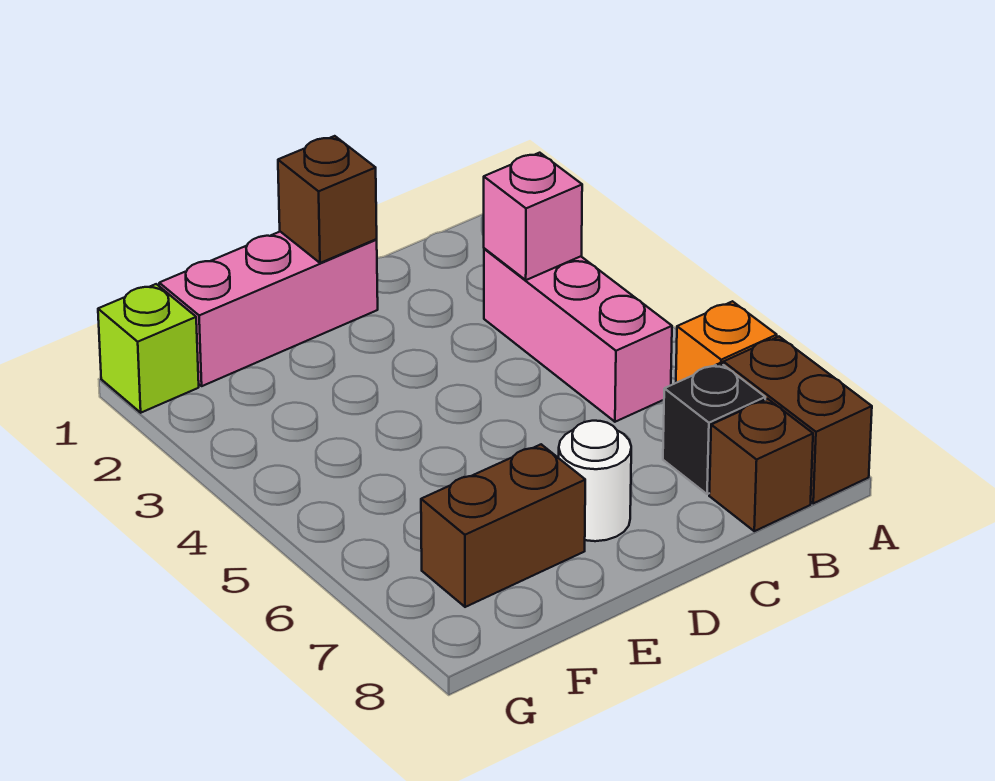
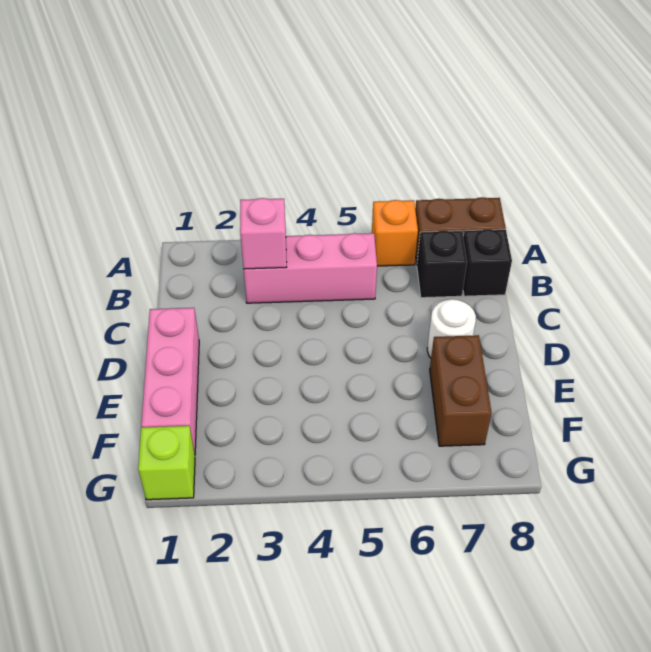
brown 1x1 brick [709,399,813,531] -> black 1x1 brick [463,229,512,296]
brown 1x1 brick [278,136,377,263] -> none

